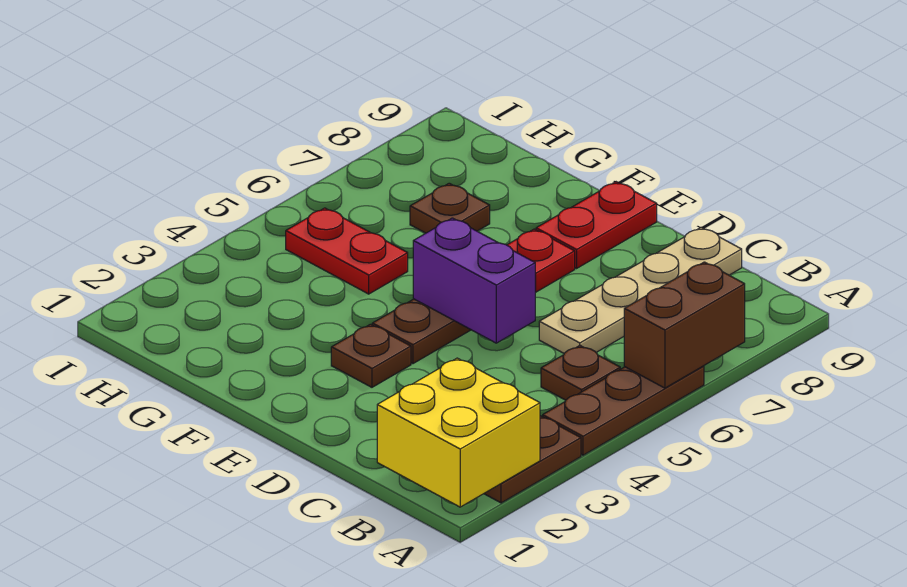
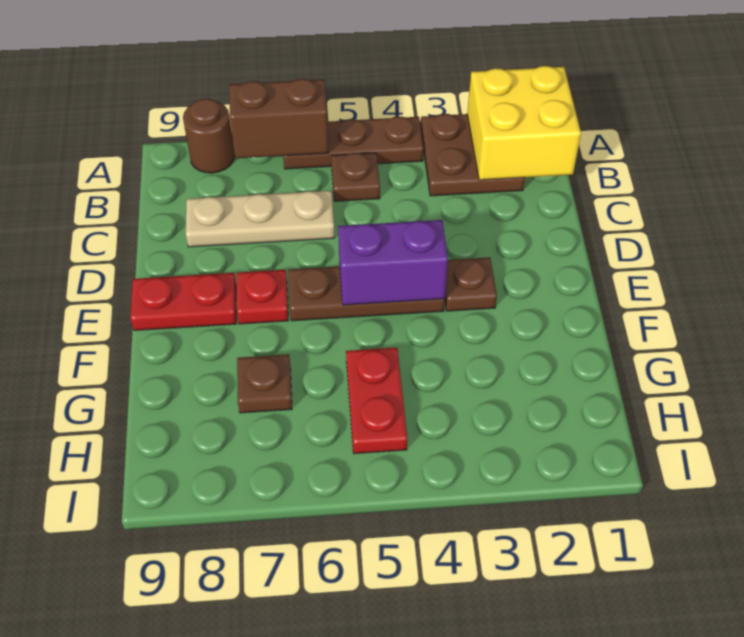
none -> brown 1x1 round brick [183,99,235,173]
tan 1x4 plate [539,227,742,353] -> tan 1x3 plate [186,191,335,247]
purple 1x2 brick [413,218,536,343] -> purple 1x2 brick turned to [338,220,448,305]

